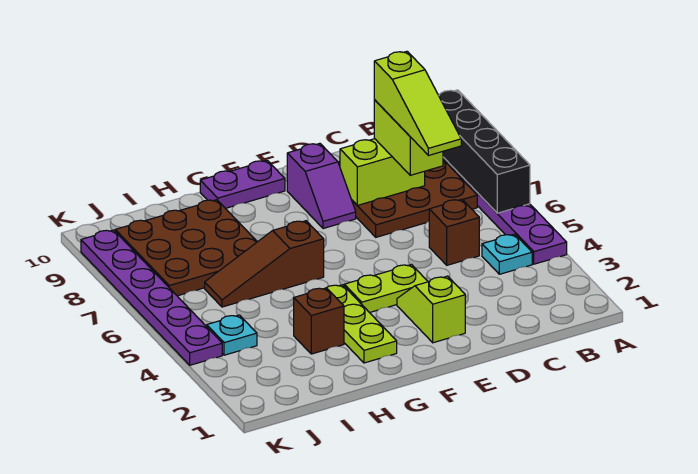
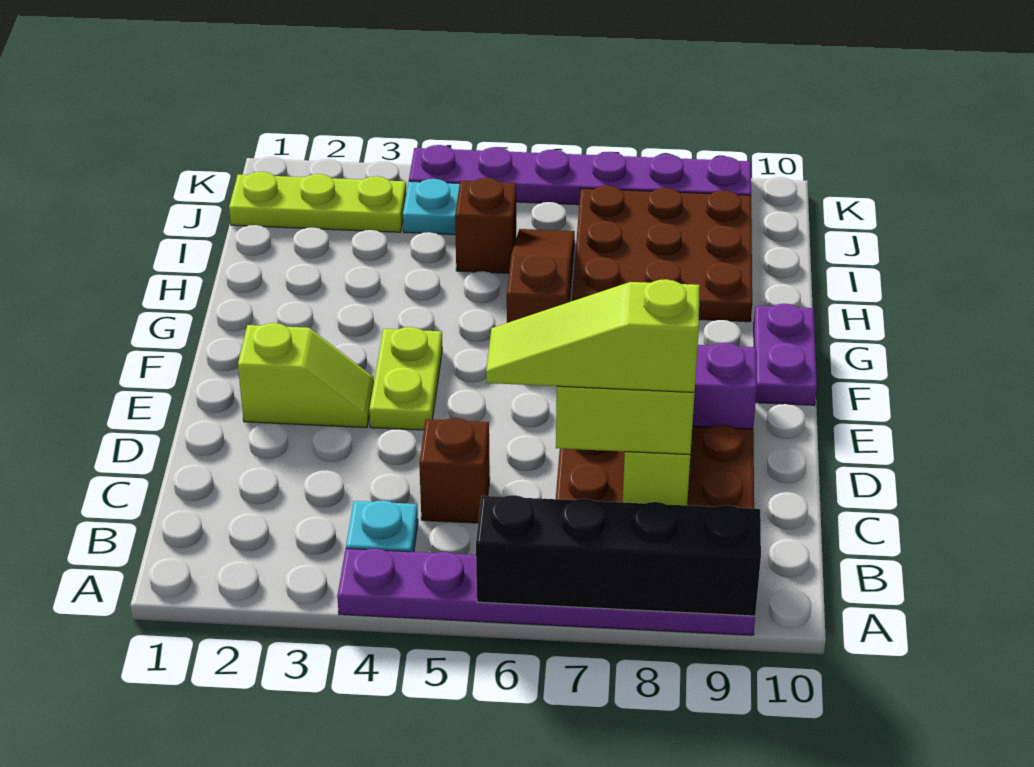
lime 1x3 plate [327,285,397,363] -> lime 1x3 plate moved to [229,172,406,232]
brown 1x1 brick [294,288,344,354] -> brown 1x1 brick moved to [455,178,516,273]

